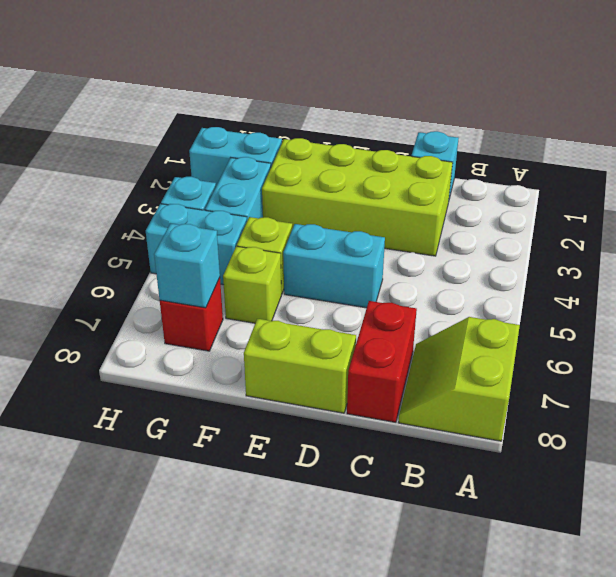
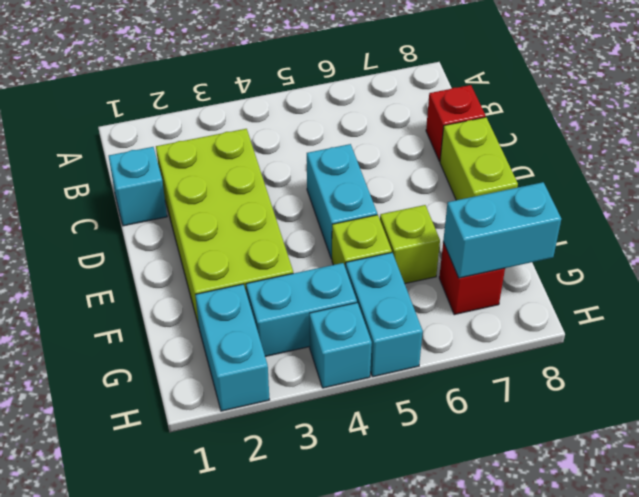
lime 2x2 slope [398,317,520,441] -> none
red 1x2 brick [347,301,417,422] -> red 1x1 brick [426,85,485,162]
cyan 1x1 brick [154,223,220,308] -> cyan 1x2 brick [443,182,561,278]

